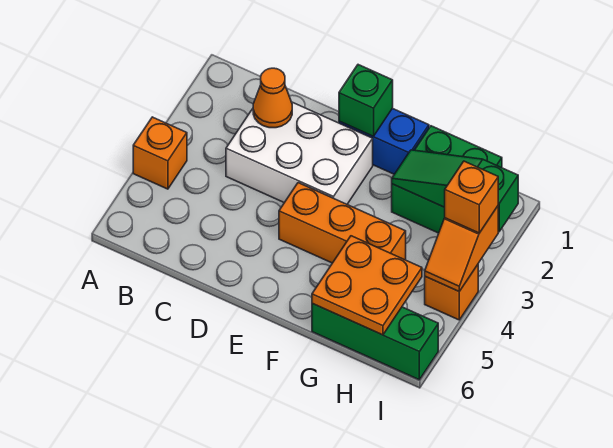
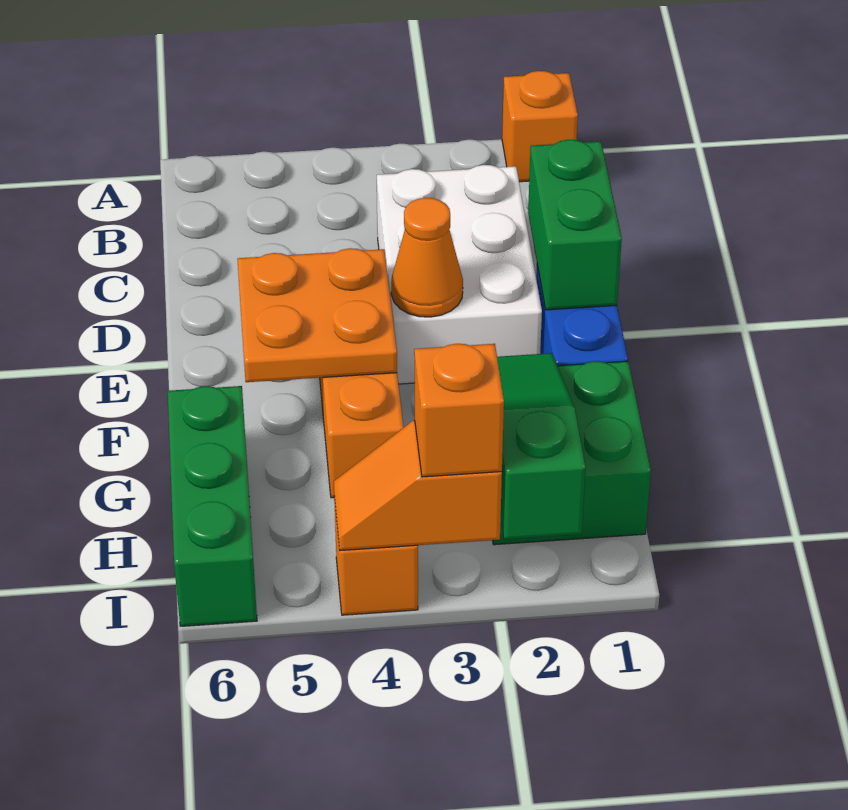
orange 1x1 brick [133,117,187,189] -> orange 1x1 brick moved to [502,71,578,182]
orange 1x1 cone [253,68,292,128] -> orange 1x1 cone moved to [391,198,463,317]
green 1x1 brick [339,65,393,136] -> green 1x2 brick [528,140,622,310]
orange 2x2 plate [312,236,422,335] -> orange 2x2 plate moved to [237,248,397,382]

